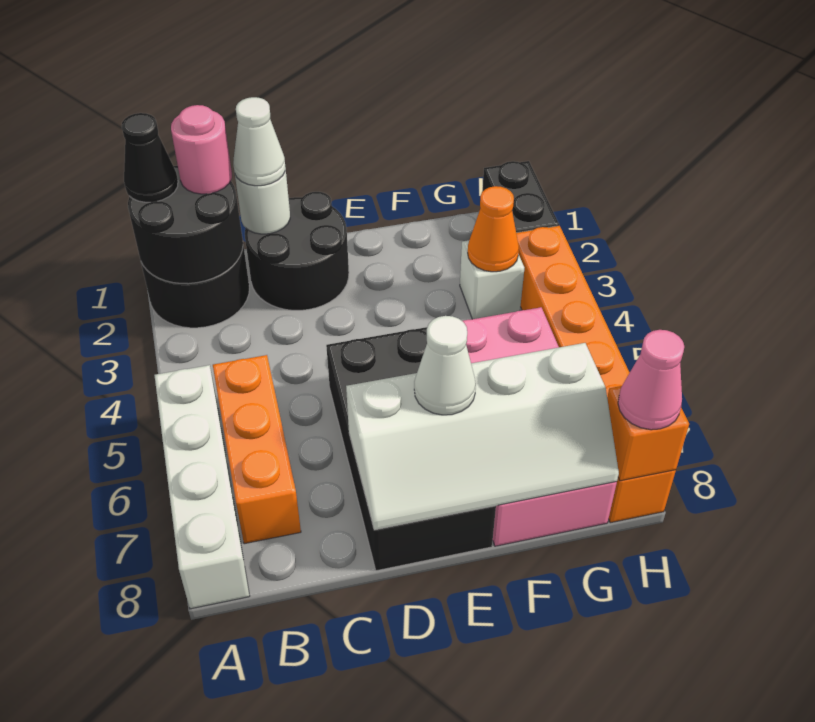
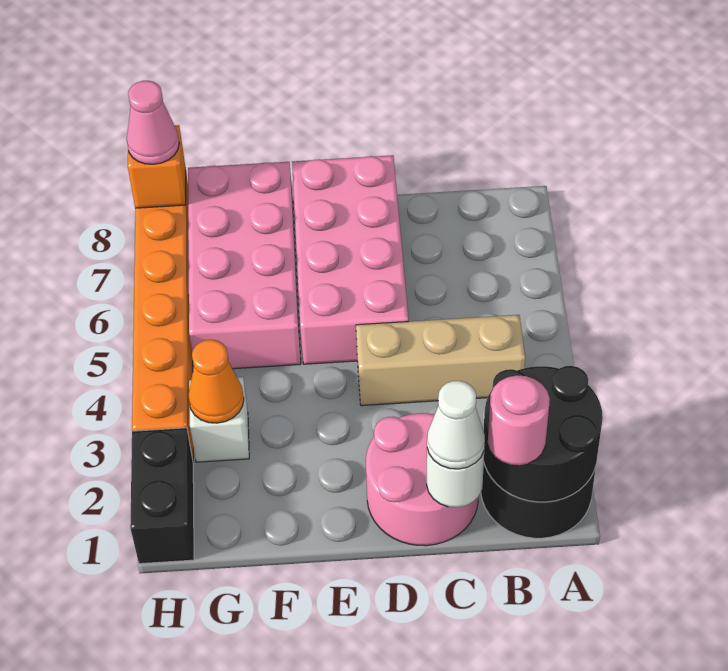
black 1x1 cone [122,113,178,202] -> none
white 1x4 brick [154,365,250,609] -> none
none -> tan 1x3 brick [356,315,525,406]
orange 1x3 brick [213,355,301,544] -> none
black 2x2 round brick [245,192,349,310] -> pink 2x2 round brick [366,413,478,546]
black 2x4 brick [326,327,496,571] -> pink 2x4 brick [292,155,409,364]
white 2x4 slope [346,343,619,530] -> none
white 1x1 cone [414,316,476,415] -> none

